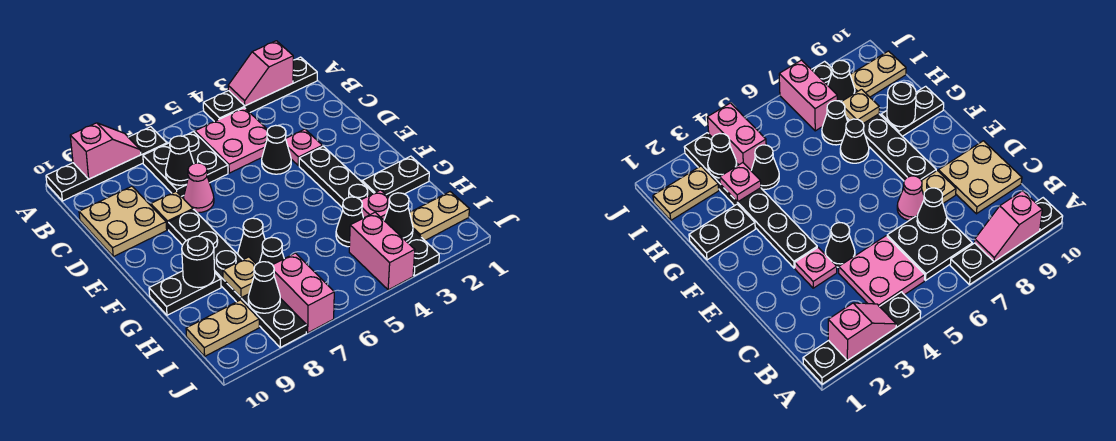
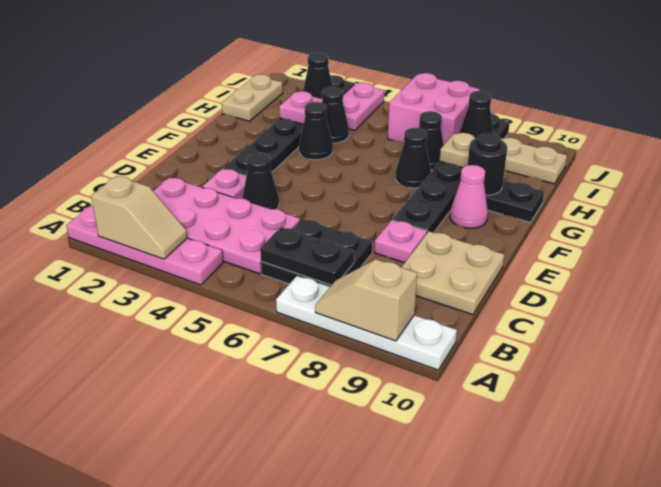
black 1x4 plate [203,57,317,122] -> pink 1x4 plate [66,206,223,285]
pink 1x2 slope [228,41,293,106] -> tan 1x2 slope [91,176,187,259]
black 1x4 plate [46,127,167,201] -> white 1x4 plate [276,276,457,370]
pink 1x2 slope [70,123,141,179] -> tan 1x2 slope [315,260,417,341]
pink 2x2 plate [195,108,268,173] -> pink 2x4 plate [153,177,300,274]
black 1x1 cone [166,136,194,185] -> black 1x1 cone moved to [299,102,333,160]
pink 1x1 cone [184,163,214,213] -> pink 1x1 cone moved to [450,165,488,228]
tan 1x1 plate [151,192,193,230] -> pink 1x1 plate [374,220,427,263]
black 1x2 plate [362,156,429,198] -> black 1x2 plate moved to [260,227,354,285]
tan 1x2 plate [410,192,469,240] -> tan 1x2 plate turned to [222,74,283,121]
pink 1x2 brick [349,212,415,290] -> pink 1x2 plate [343,83,384,130]
pink 1x2 brick [273,253,334,333] -> pink 2x2 brick [388,73,480,144]

